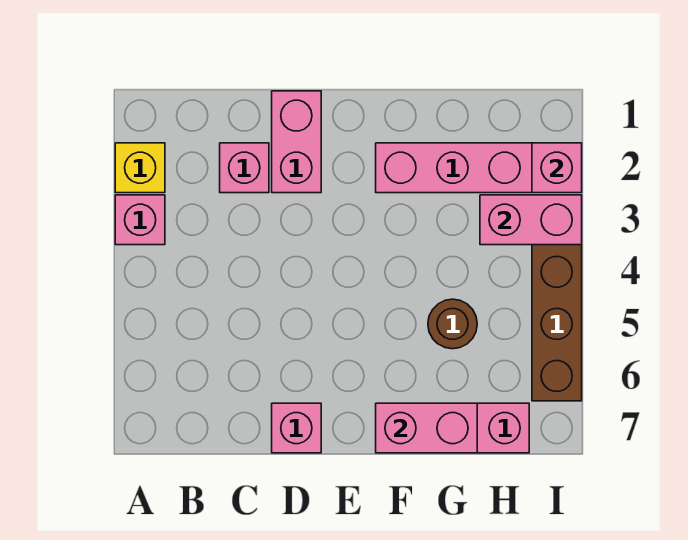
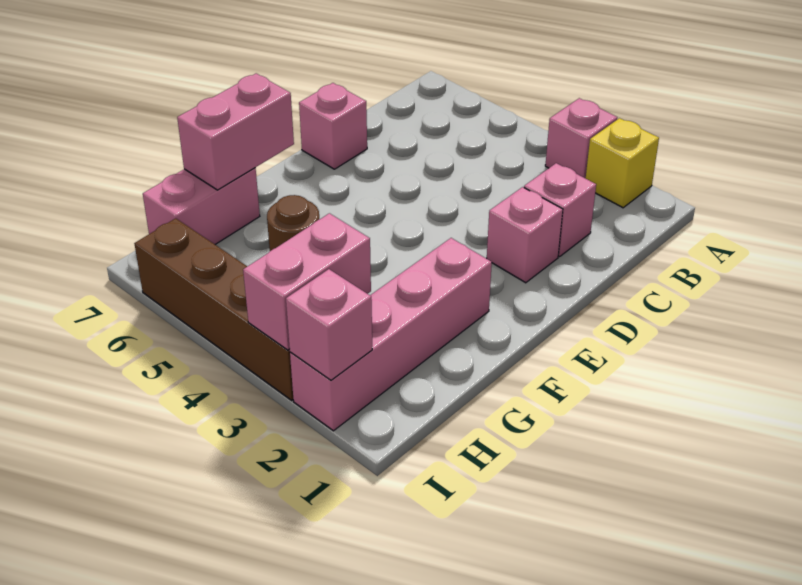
pink 1x2 brick [272,91,321,193] -> pink 1x1 brick [487,187,563,283]

